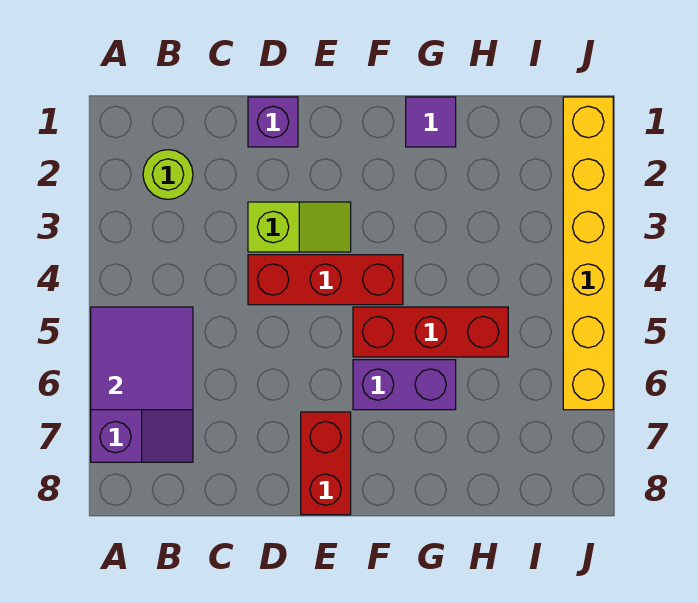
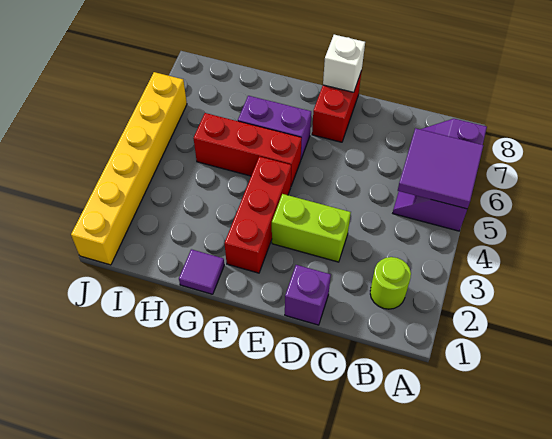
lime 1x2 slope [248,202,351,252] -> lime 1x2 brick [272,194,351,262]
red 1x3 brick [248,255,403,305] -> red 1x3 brick turned to [224,157,291,273]
none -> white 1x1 brick [323,35,365,92]

